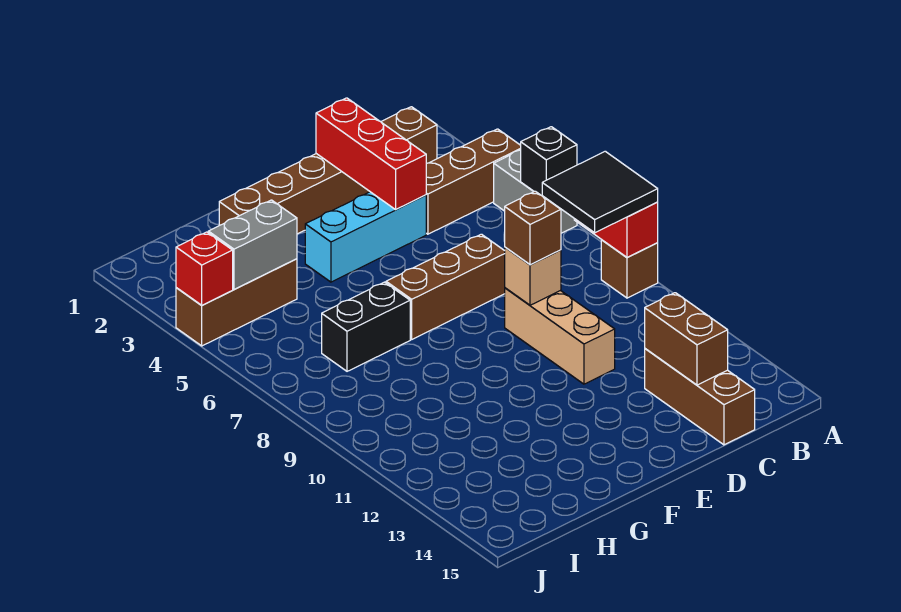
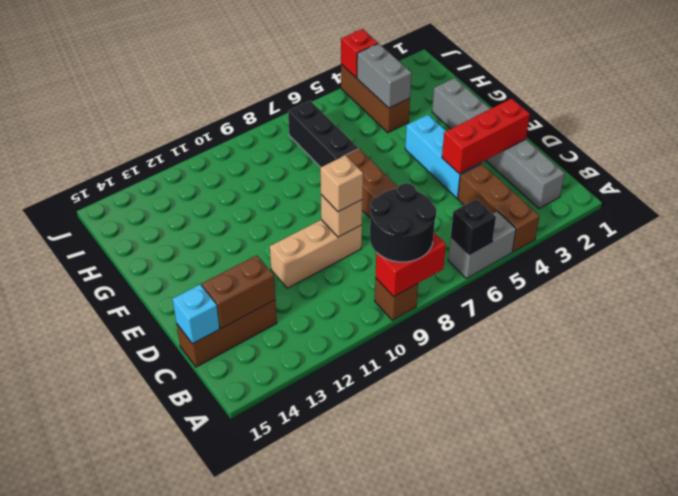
black 2x2 tile [542,151,658,233] -> black 2x2 round brick [370,183,437,262]
brown 1x6 brick [219,107,437,234] -> grey 1x6 brick [432,78,565,209]
none -> cyan 1x1 brick [172,285,220,344]
brown 1x1 brick [505,191,561,265] -> tan 1x1 brick [320,155,363,212]
black 1x2 brick [322,282,410,371] -> black 1x3 brick [288,101,358,167]

